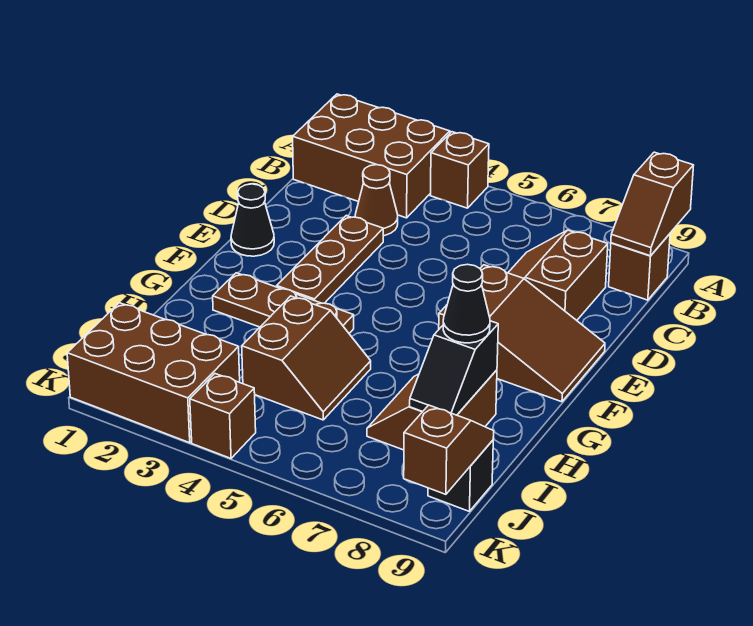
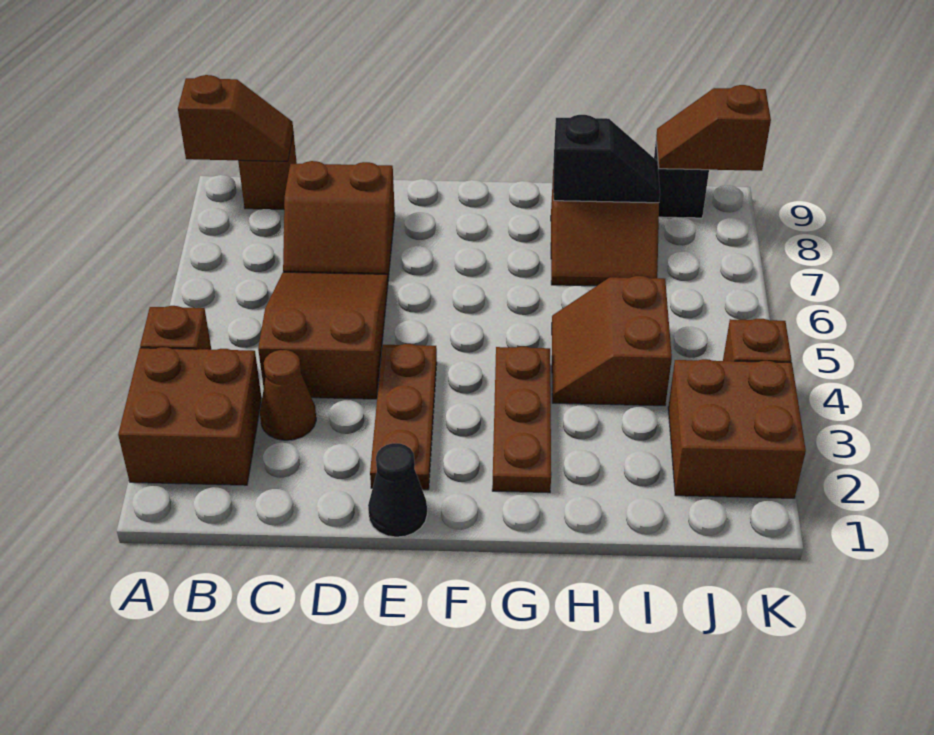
brown 2x3 brick [293,94,450,218] -> brown 2x2 brick [118,347,262,485]
brown 1x3 plate [277,216,383,303] -> brown 1x3 plate turned to [370,344,437,490]
brown 2x3 slope [439,265,605,402] -> brown 2x3 slope moved to [258,272,388,399]
brown 2x2 slope [242,296,371,420] -> brown 2x2 slope turned to [552,276,672,406]
black 1x1 cone [443,264,490,343] -> none
brown 2x3 brick [67,303,240,443] -> brown 2x2 brick [668,359,806,498]

